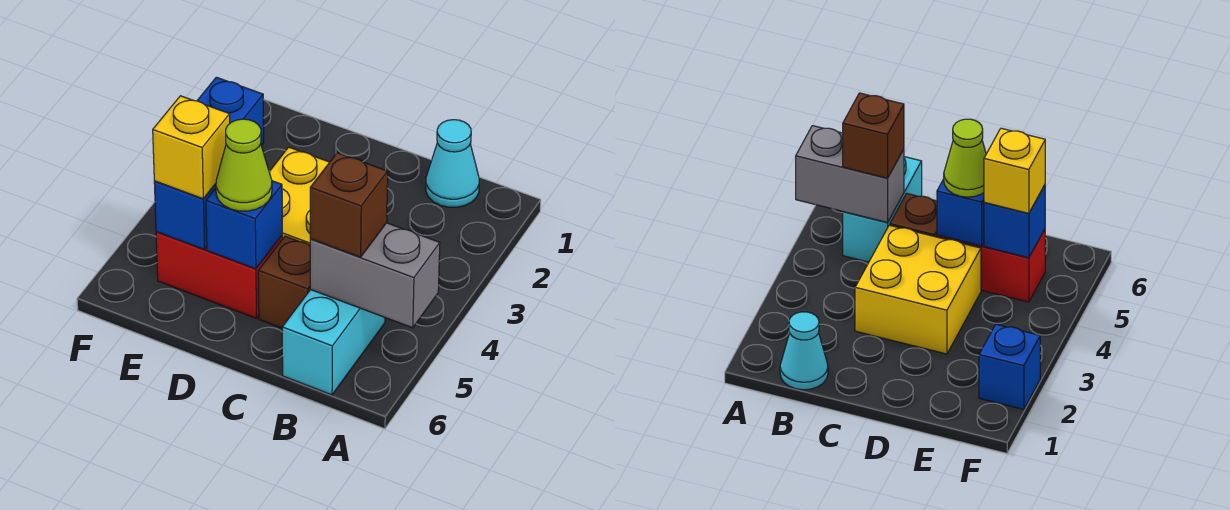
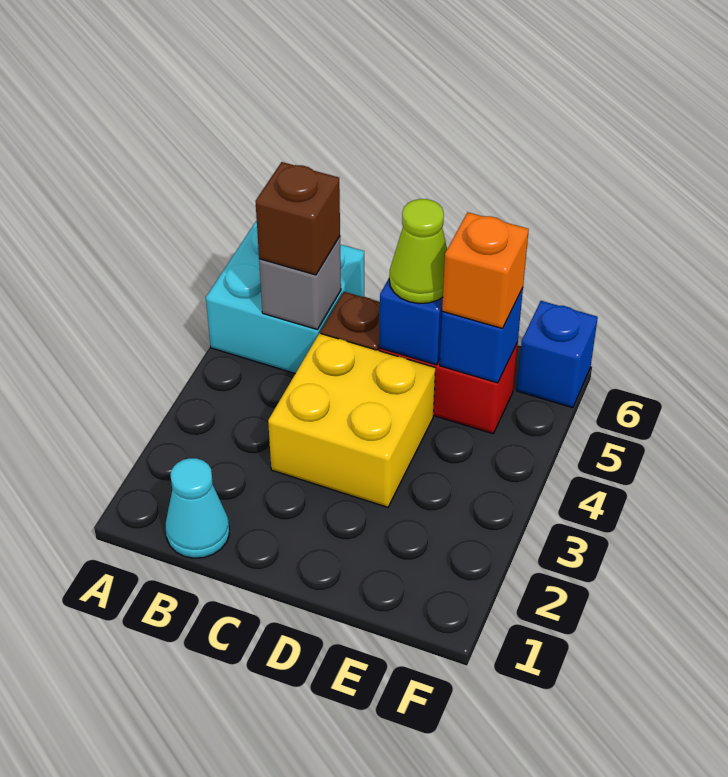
grey 1x2 brick [310,223,440,328] -> grey 1x1 brick [259,237,341,330]
cyan 1x2 brick [282,290,385,395] -> cyan 2x2 brick [206,221,364,374]
yellow 1x1 brick [153,96,230,199] -> orange 1x1 brick [442,212,529,329]
blue 1x1 brick [197,77,264,146] -> blue 1x1 brick moved to [517,301,598,408]

